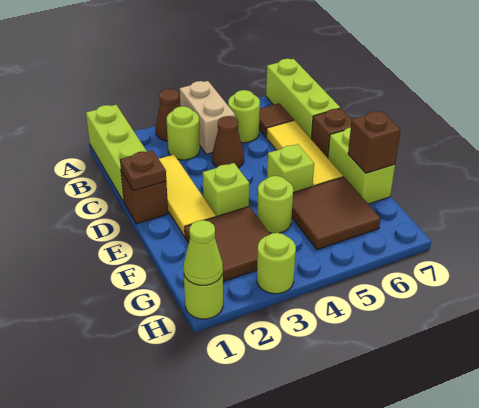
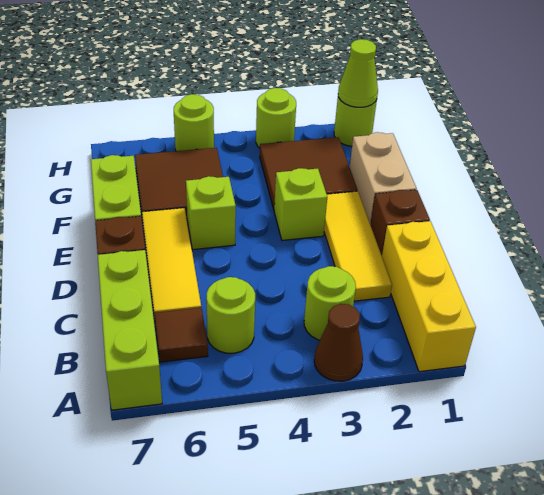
lime 1x3 brick [86,105,147,202] -> yellow 1x3 brick [382,221,476,372]
tan 1x2 brick [180,81,235,154] -> tan 1x2 brick moved to [350,132,417,224]
brown 1x1 cone [212,116,244,168] -> none
brown 1x1 plate [120,150,166,191] -> none
lime 1x1 round brick [257,176,293,233] -> lime 1x1 round brick moved to [174,94,214,151]
brown 1x1 brick [348,111,400,173] -> none

